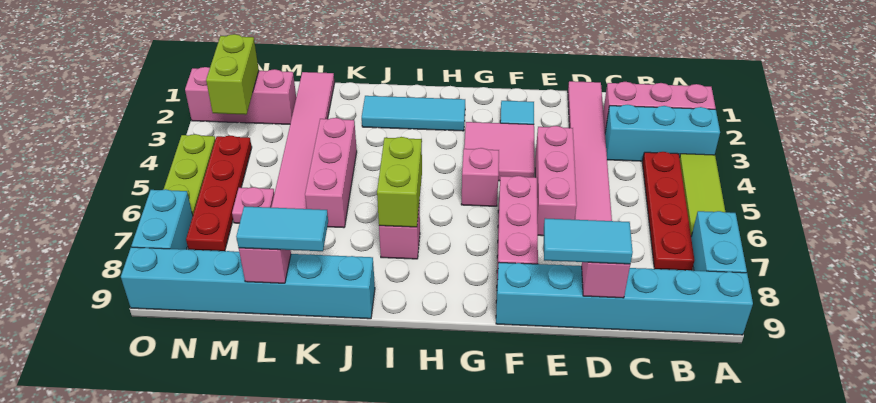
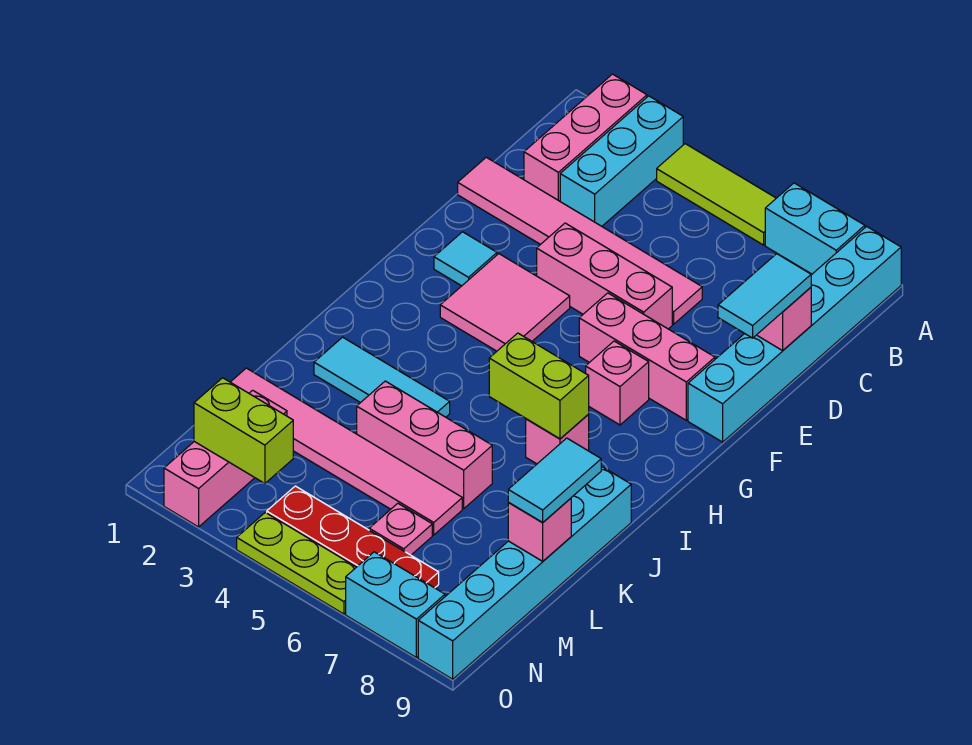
red 1x4 plate [642,152,694,270] -> none
pink 1x1 brick [461,148,499,206] -> pink 1x1 brick moved to [586,341,649,425]
cyan 1x3 tile [362,96,465,131] -> cyan 1x3 tile turned to [314,337,450,417]

